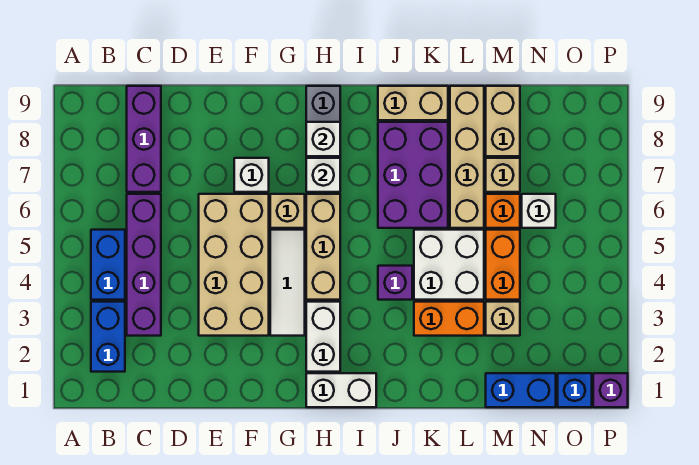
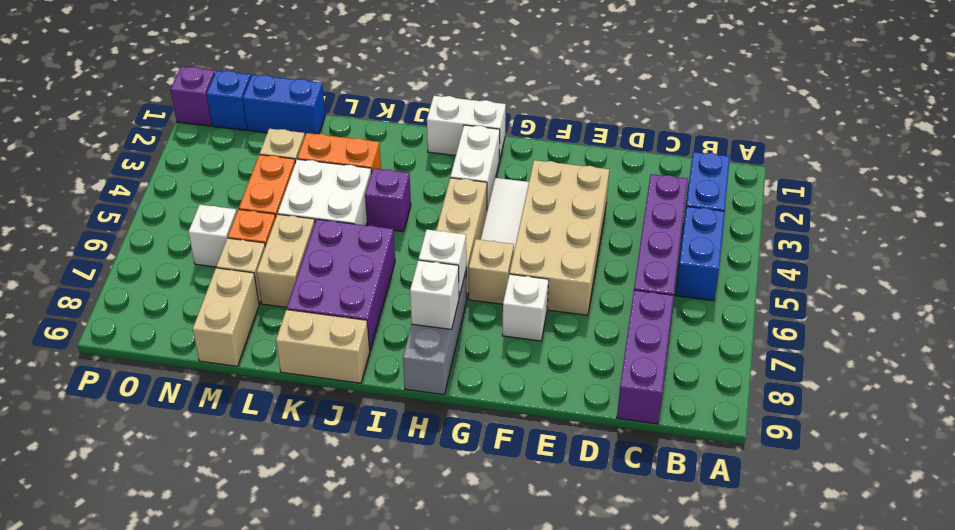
tan 1x4 brick [450,86,484,228] -> tan 1x2 brick [257,214,315,307]

